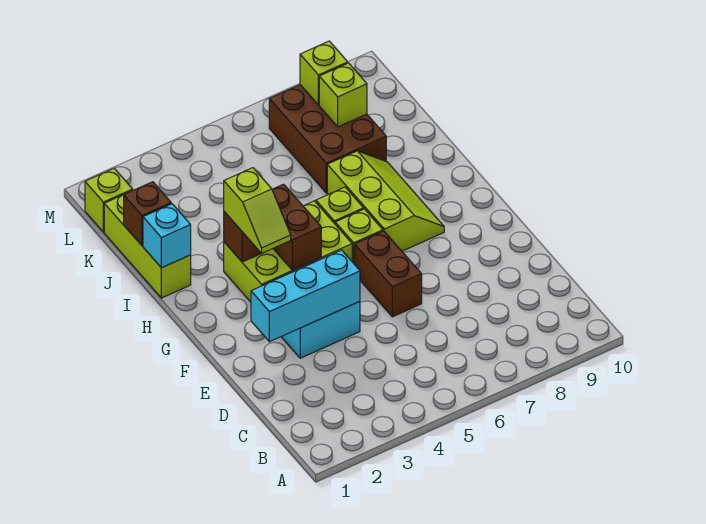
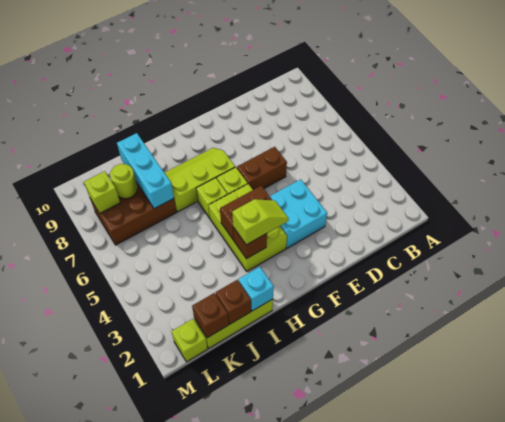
cyan 1x3 brick [251,250,360,342] -> cyan 1x3 brick moved to [117,133,174,209]
none -> brown 1x1 brick [192,293,229,338]
lime 1x1 brick [319,63,367,127] -> lime 1x1 round brick [110,164,137,199]

